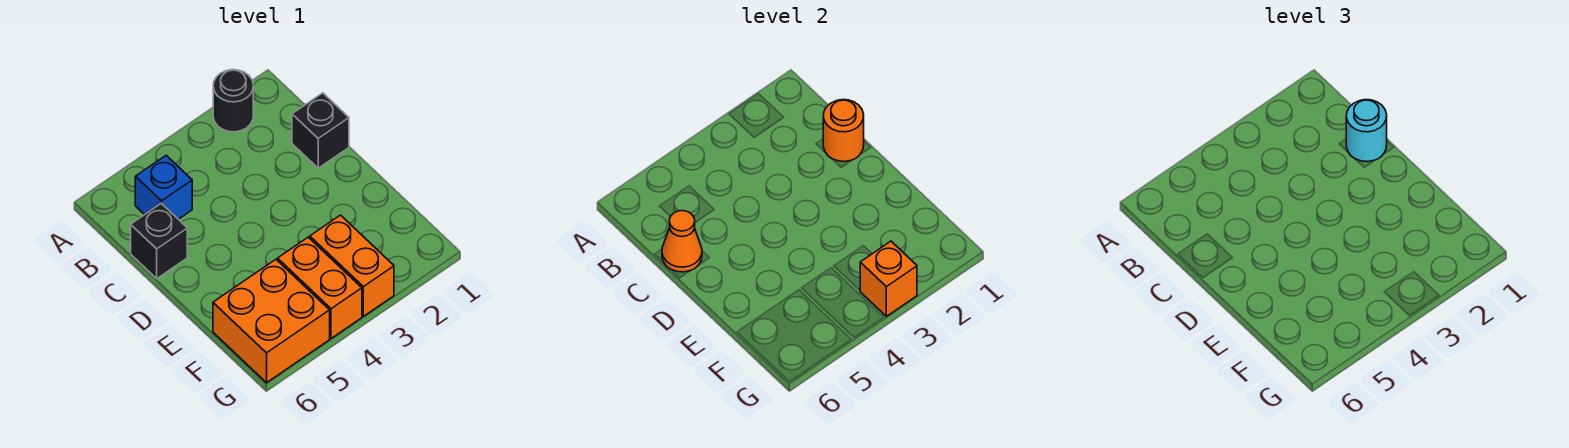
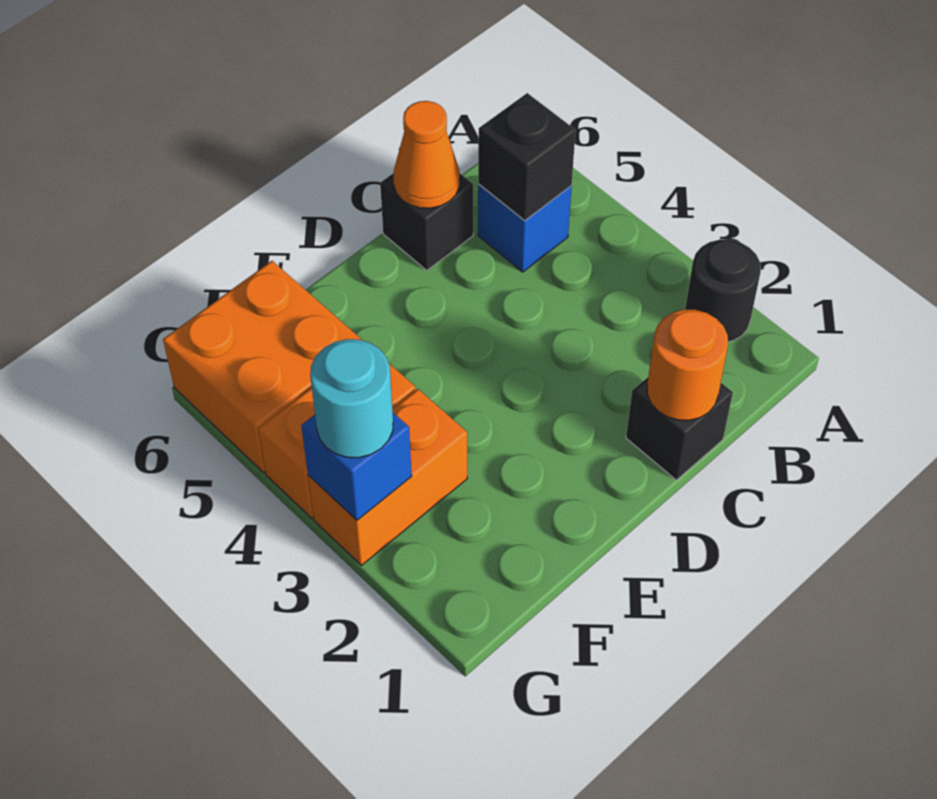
none -> black 1x1 brick [478,93,576,220]
cyan 1x1 round brick [1346,100,1387,162] -> cyan 1x1 round brick moved to [310,339,393,458]
orange 1x1 brick [860,241,917,316] -> blue 1x1 brick [301,413,412,520]

